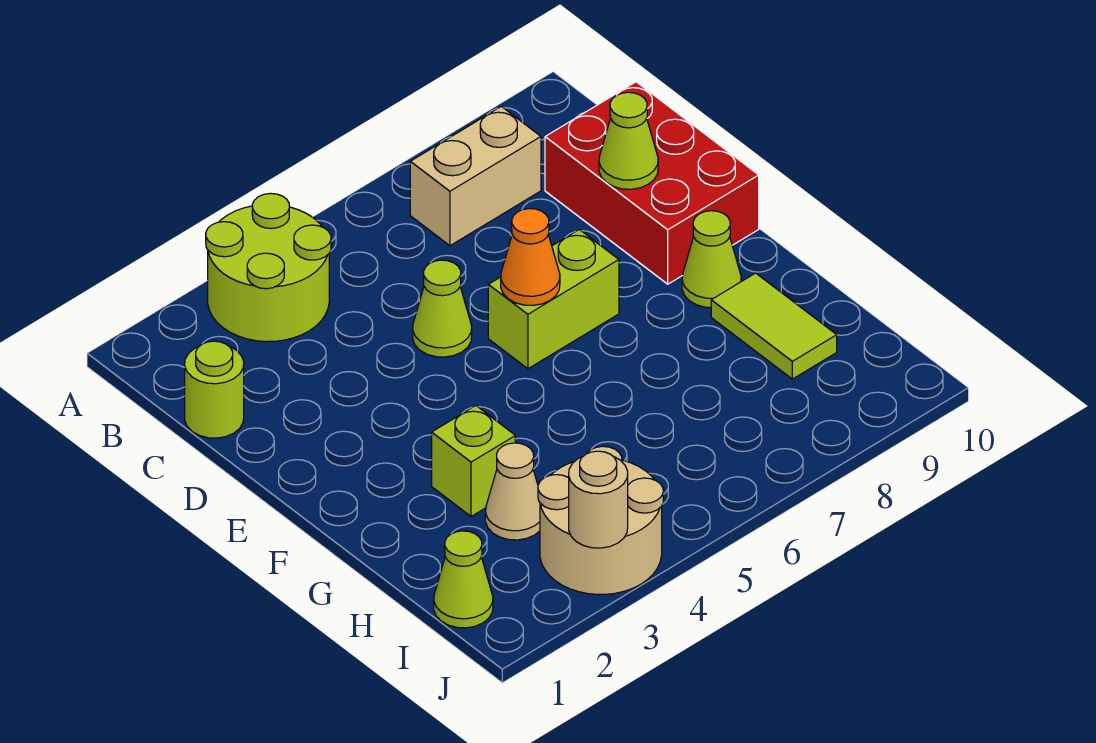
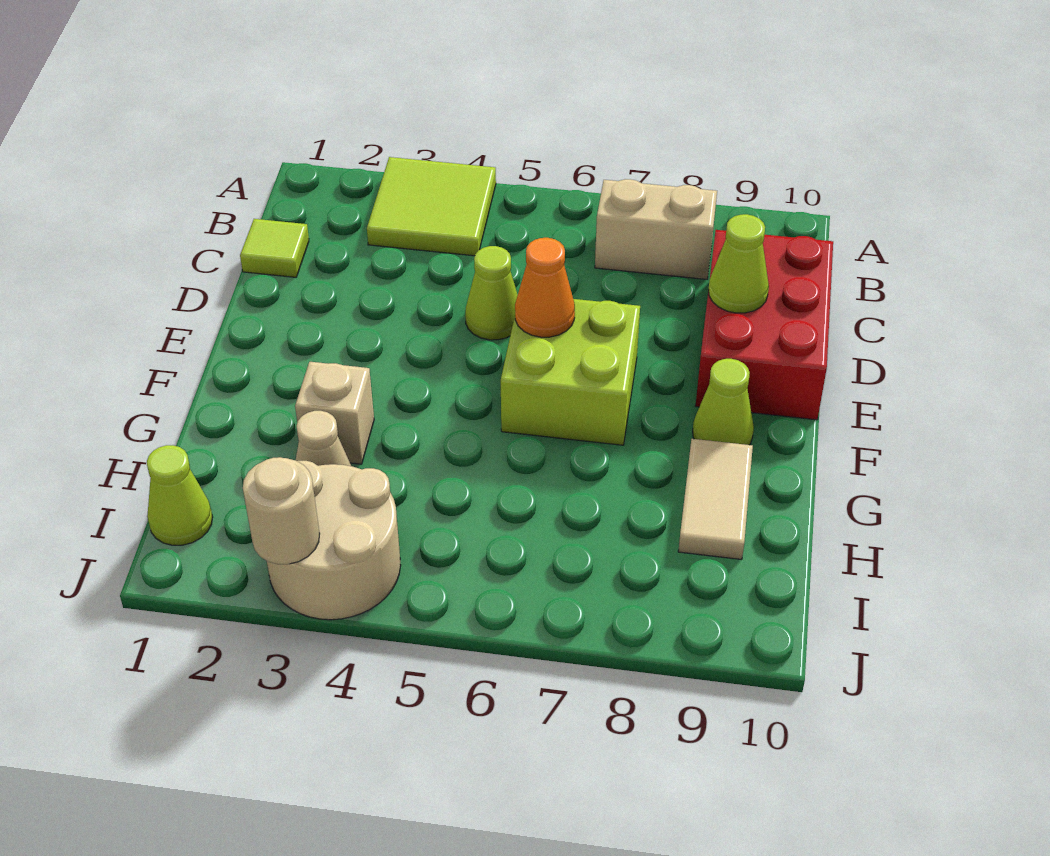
lime 2x2 round brick [206,193,331,342] -> lime 2x2 tile [367,157,496,256]
lime 1x1 round brick [185,341,244,438] -> lime 1x1 tile [240,219,309,277]
lime 1x2 brick [488,229,619,369] -> lime 2x2 brick [501,299,640,445]
lime 1x1 brick [432,406,515,516] -> tan 1x1 brick [295,362,374,464]
lime 1x2 tile [711,273,837,379] -> tan 1x2 tile [678,439,753,560]

